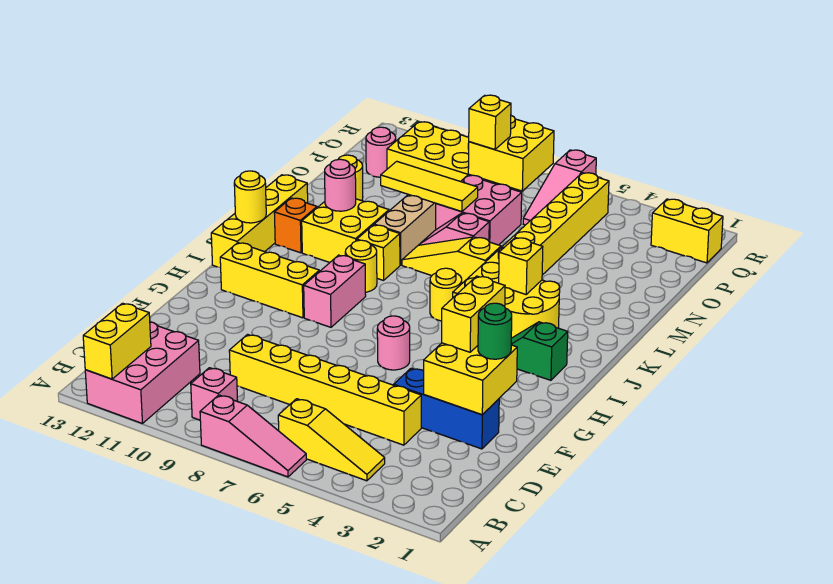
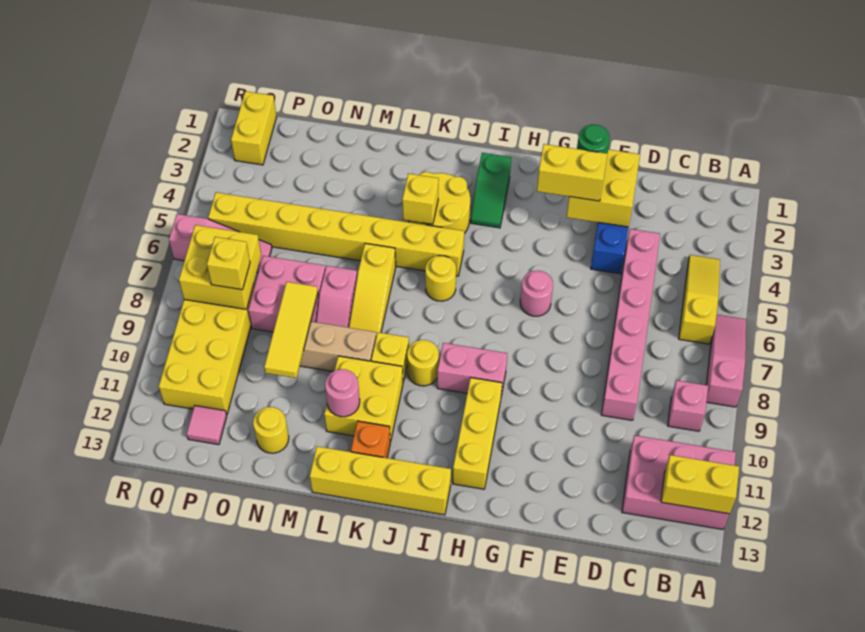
yellow 1x6 brick [229,334,421,445] -> pink 1x6 brick [601,229,660,420]
yellow 1x1 round brick [234,171,266,223] -> none
pink 1x1 round brick [366,127,396,177] -> pink 1x1 tile [187,406,227,445]

